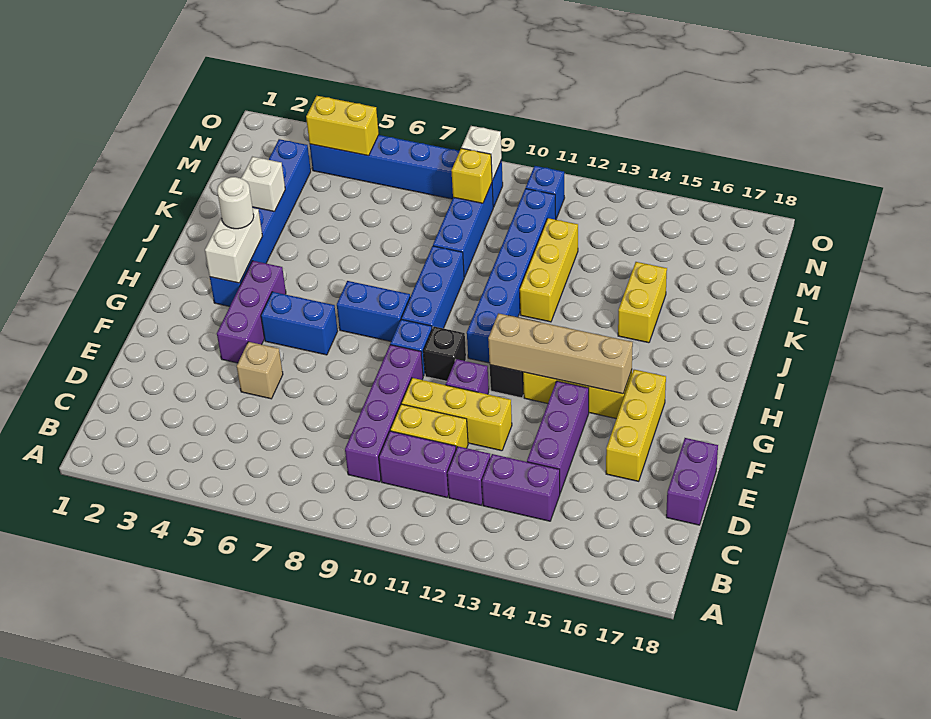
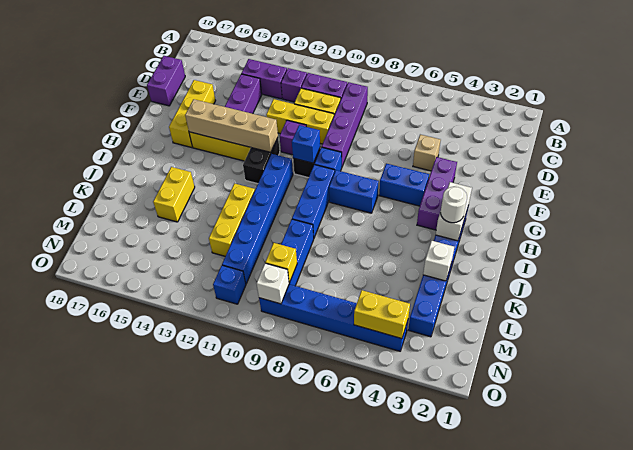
none -> blue 1x1 brick [292,125,320,163]

